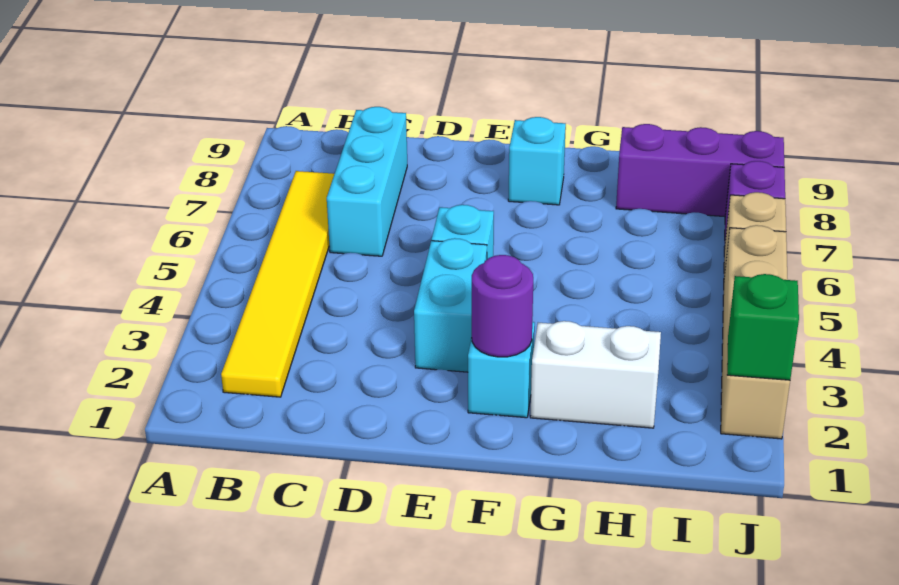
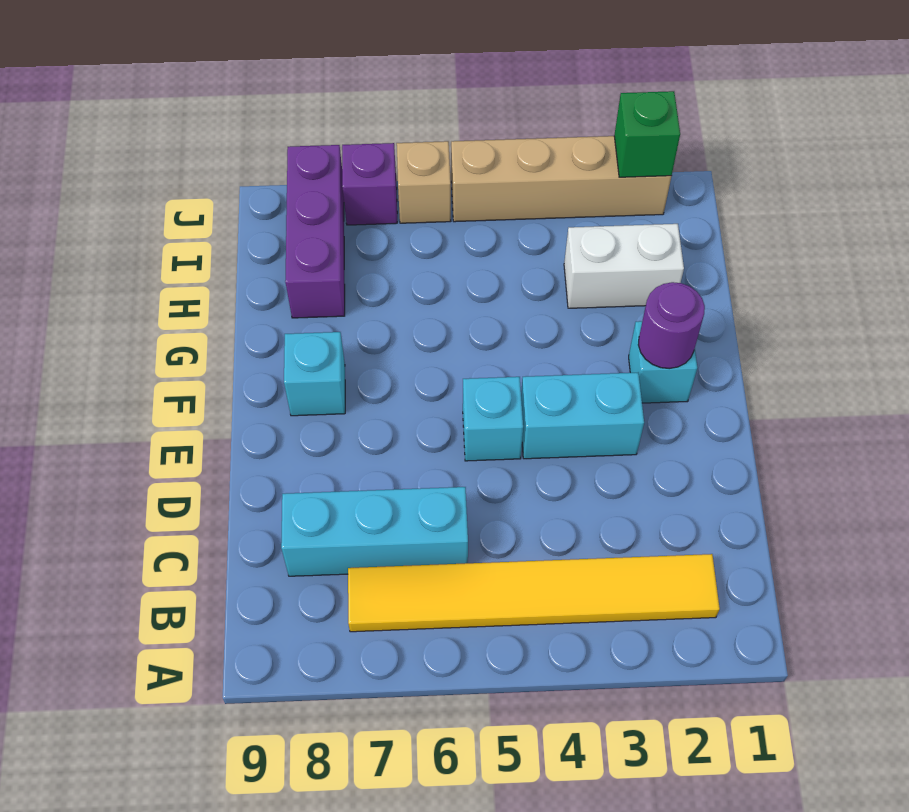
white 1x2 brick [530,321,661,428] -> white 1x2 brick turned to [564,224,684,308]

